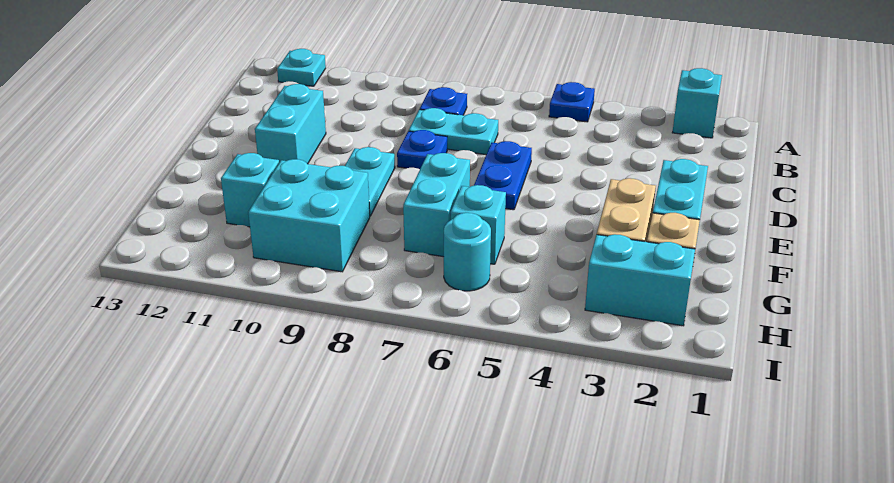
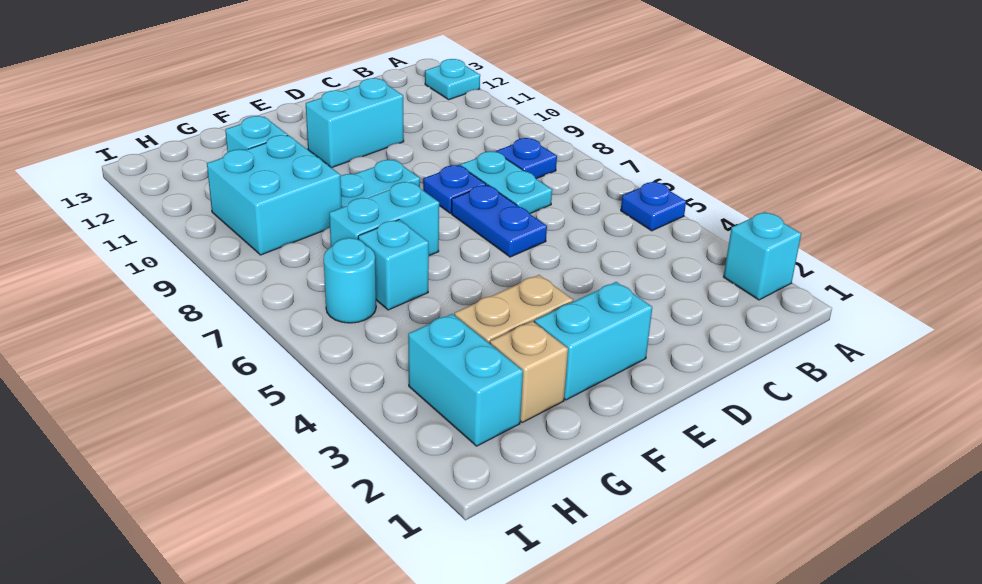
blue 1x2 plate [474,141,532,210] -> blue 1x2 plate turned to [451,185,547,257]

